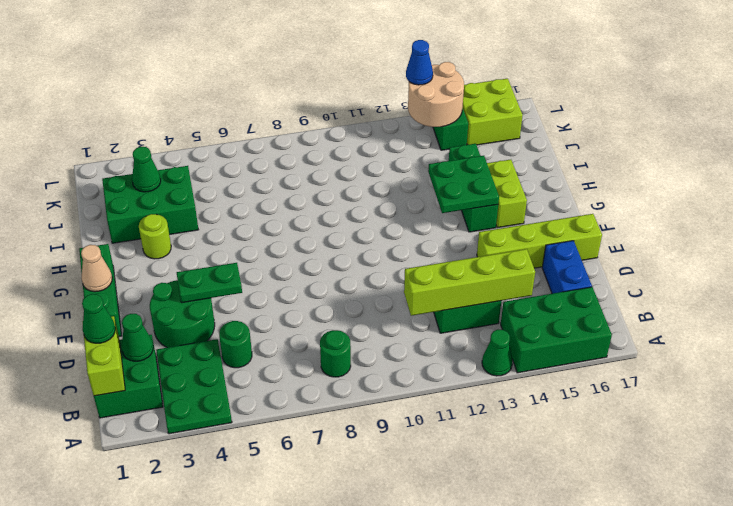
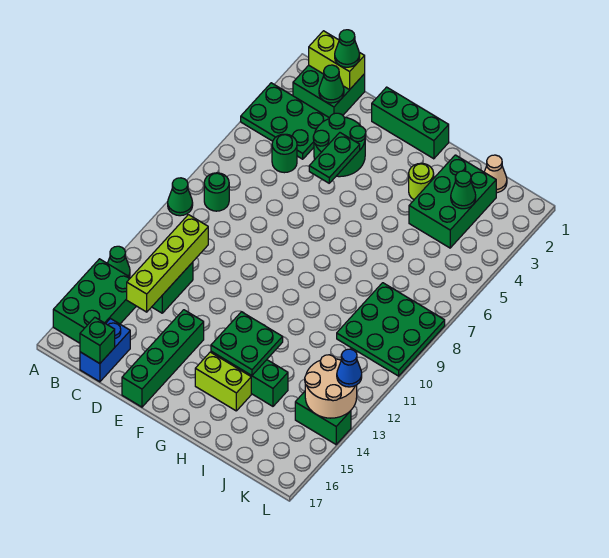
none -> green 1x1 cone [168,178,193,216]
blue 1x2 brick [542,241,592,294] -> blue 1x2 brick turned to [80,319,130,382]
none -> green 1x1 brick [80,317,115,364]
lime 1x4 brick [477,214,602,268] -> green 1x4 brick [122,310,204,407]
tan 1x1 cone [81,245,112,292] -> tan 1x1 cone moved to [484,155,507,193]
none -> green 3x3 plate [337,283,445,376]
lime 2x2 brick [463,79,523,145] -> none

